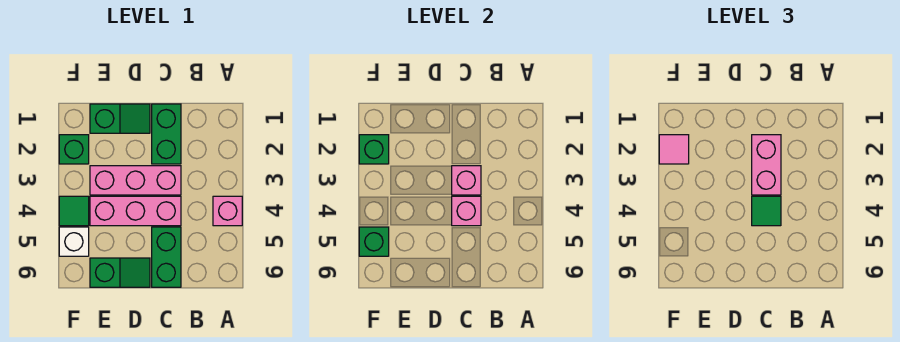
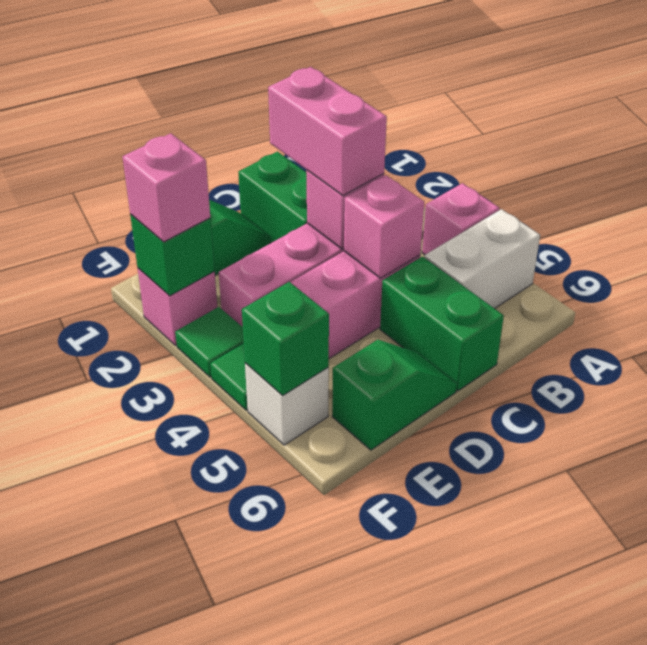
none -> white 1x2 brick [424,209,540,309]
green 1x1 tile [752,196,781,226] -> green 1x1 tile moved to [175,307,244,377]
green 1x1 brick [59,135,89,164] -> pink 1x1 brick [138,268,217,345]
pink 1x1 tile [659,135,689,164] -> pink 1x1 brick [123,133,210,242]

